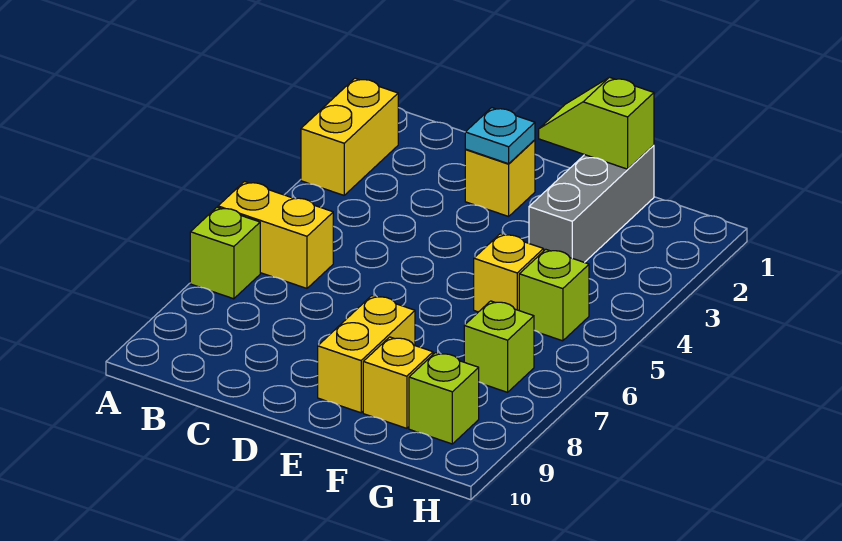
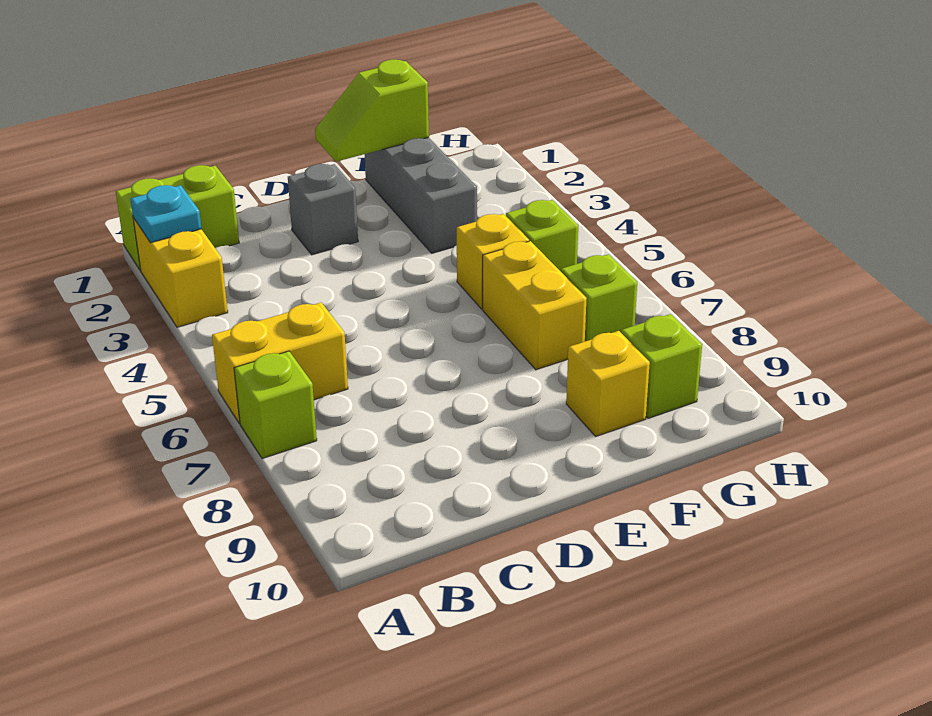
none -> lime 1x2 brick [116,165,239,270]
yellow 1x1 brick [465,140,535,216] -> grey 1x1 brick [288,164,358,255]
cyan 1x1 plate [465,108,535,164] -> cyan 1x1 plate moved to [131,185,201,243]
yellow 1x2 brick [318,296,415,413] -> yellow 1x2 brick moved to [483,241,587,370]

